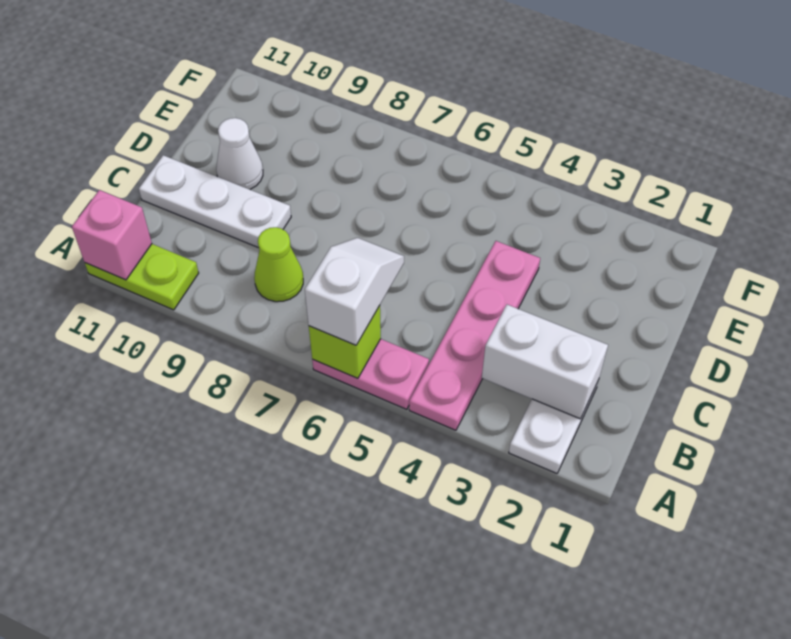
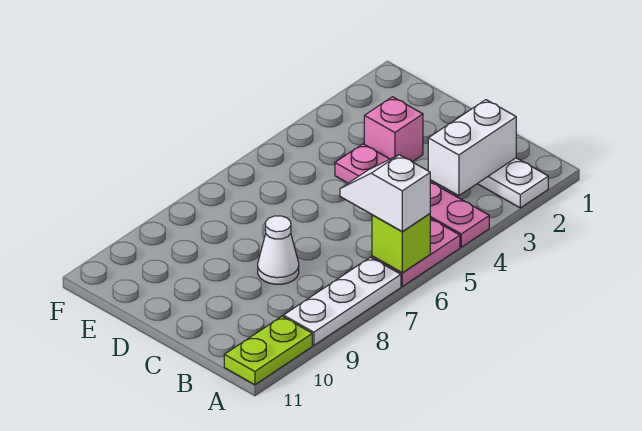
pink 1x1 brick [72,190,152,280] -> pink 1x1 brick moved to [364,97,423,162]
lime 1x1 cone [254,227,303,302] -> none
white 1x3 plate [139,155,291,248] -> white 1x3 plate moved to [283,257,401,345]
white 1x1 cone [216,118,263,189] -> white 1x1 cone moved to [258,216,299,284]

